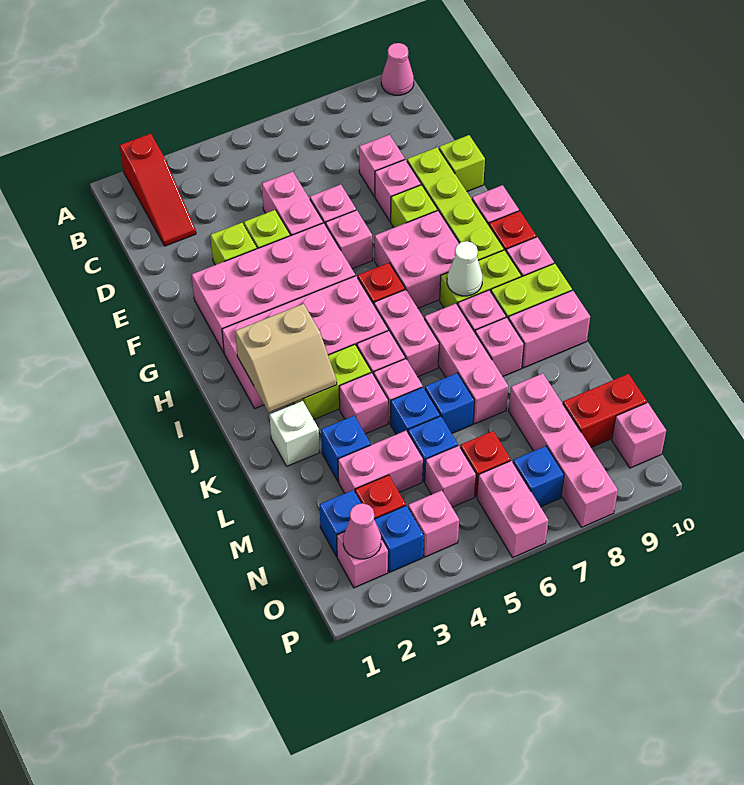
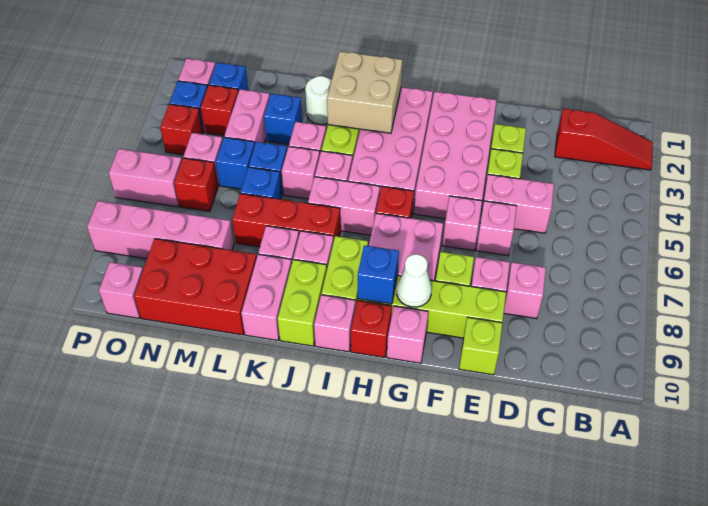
red 1x3 slope [120,134,196,246] -> red 1x3 slope turned to [555,109,653,170]
pink 1x1 cone [381,43,414,95] -> none
tan 2x2 slope [235,304,337,412] -> tan 2x2 brick [327,52,402,133]
white 1x1 cone [447,241,482,296] -> white 1x1 cone moved to [397,254,432,307]
pink 1x3 brick [424,304,508,424] -> red 1x3 brick [232,193,340,247]
white 1x1 brick [270,401,320,466] -> white 1x1 round brick [305,76,332,124]
red 1x2 brick [563,374,647,447] -> red 2x3 brick [134,239,257,335]
pink 1x1 cone [343,503,381,559] -> none
pink 1x1 brick [408,490,459,557] -> red 1x1 brick [160,104,203,155]
blue 1x1 brick [513,446,564,507] -> blue 1x1 brick moved to [357,245,399,304]

